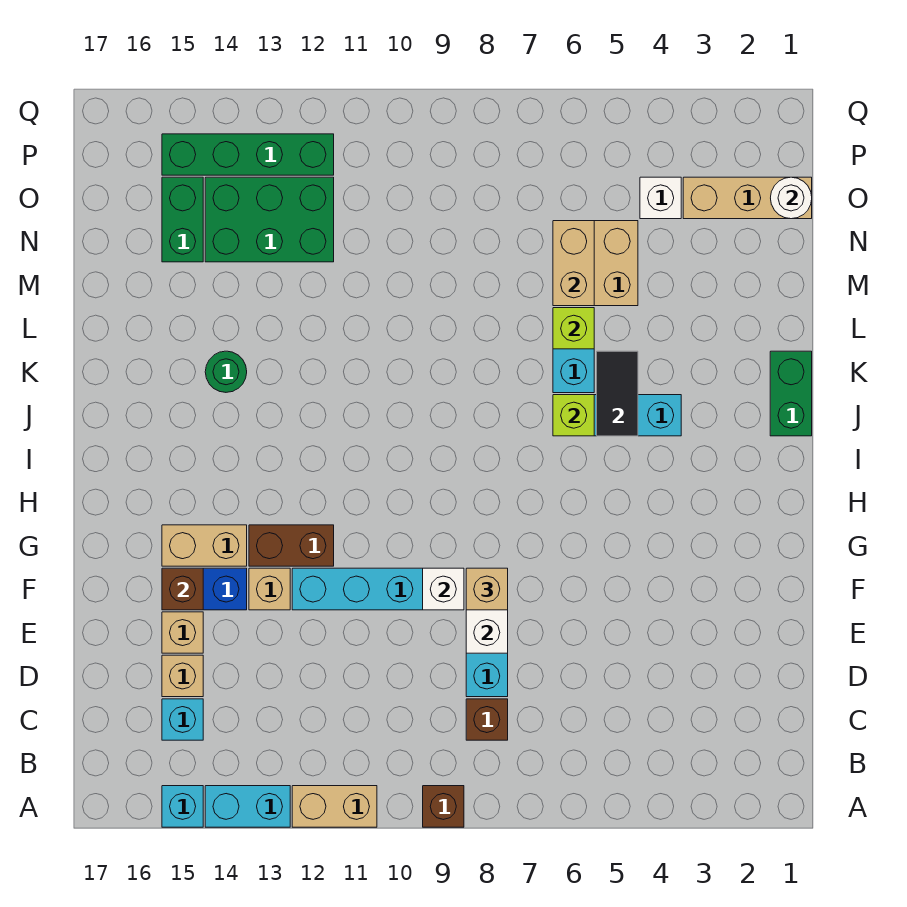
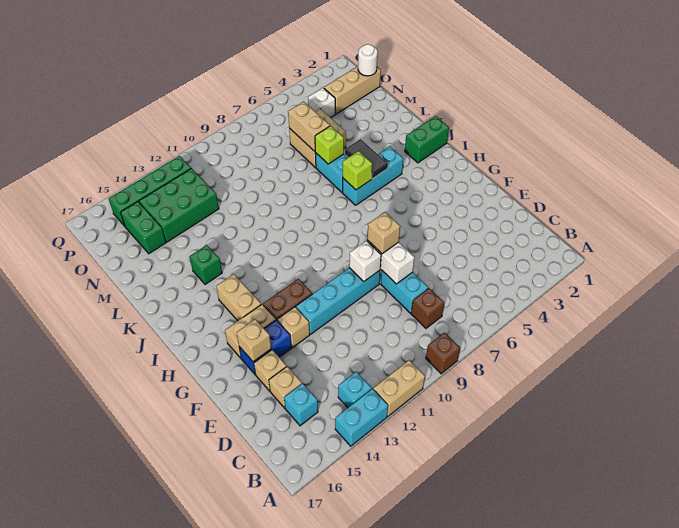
cyan 1x1 brick [162,786,203,827] -> cyan 1x1 brick moved to [338,372,372,408]
brown 1x1 brick [162,568,203,610] -> tan 1x1 brick [237,319,271,362]
none -> tan 1x2 brick [216,274,261,321]
green 1x2 brick [770,351,812,436] -> green 1x2 brick turned to [405,116,449,163]
green 1x1 round brick [205,351,247,392] -> green 1x1 brick [189,245,222,284]

